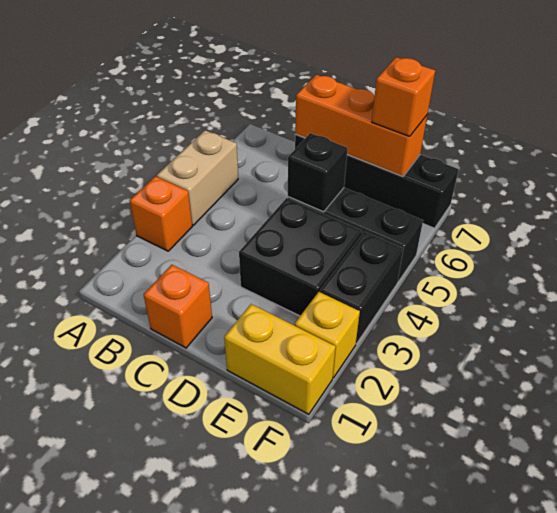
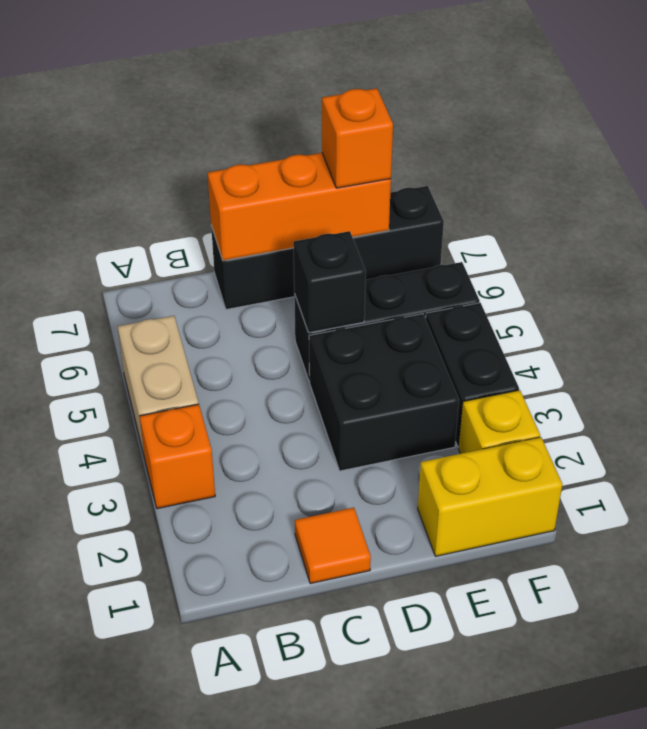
orange 1x1 brick [144,265,212,348] -> orange 1x1 tile [295,508,371,584]

